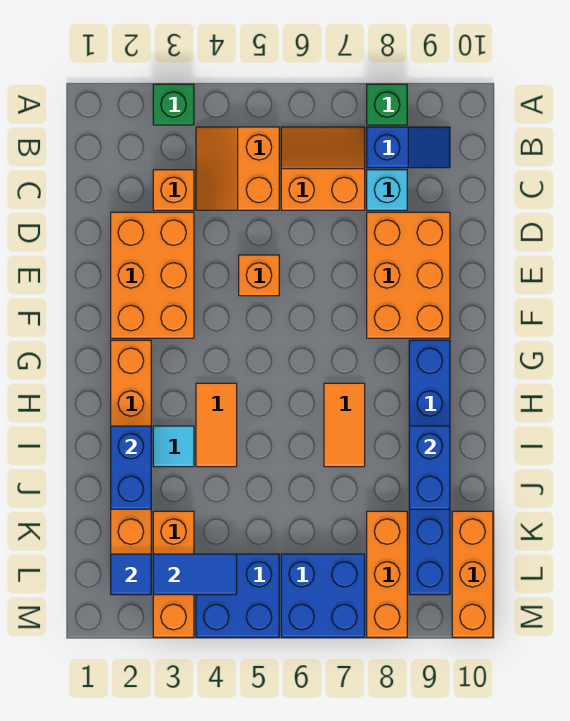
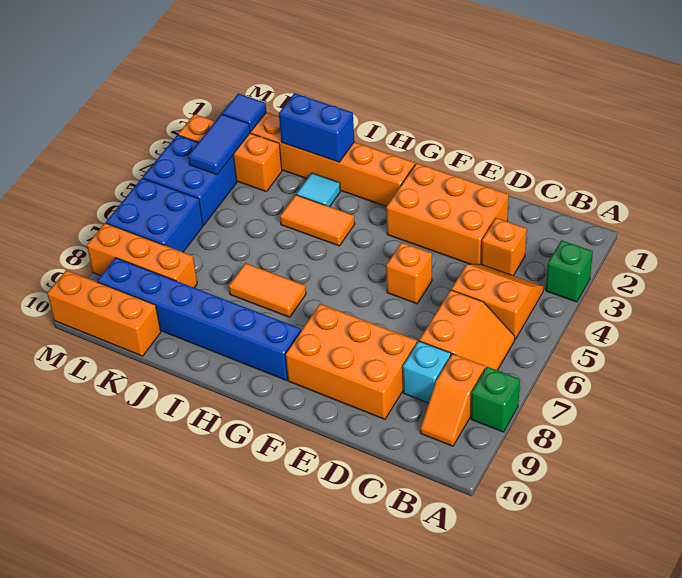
blue 1x2 slope [367,127,450,168] -> orange 1x2 slope [420,354,485,446]
blue 1x2 brick [409,426,450,509] -> none

